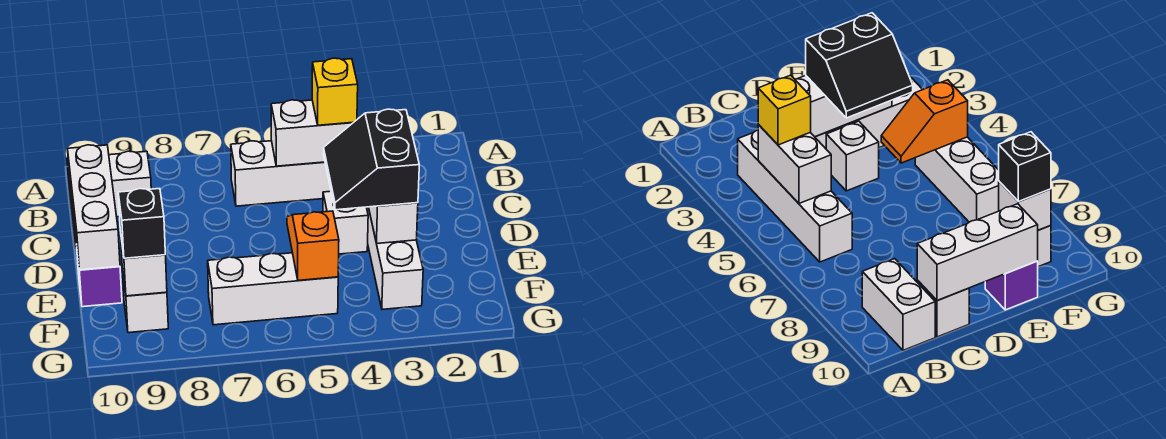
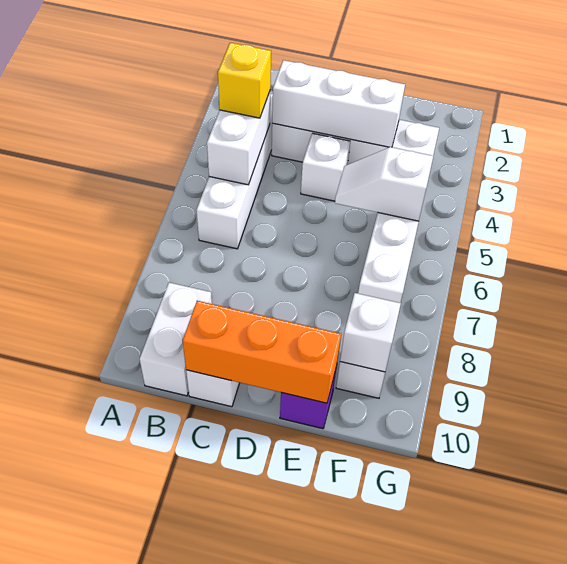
white 1x3 brick [68,145,120,270] -> orange 1x3 brick [183,301,341,403]
black 2x2 slope [324,109,419,210] -> none
orange 1x2 slope [287,211,339,280] -> white 1x2 slope [335,147,433,221]
black 1x1 brick [118,189,165,258] -> none

